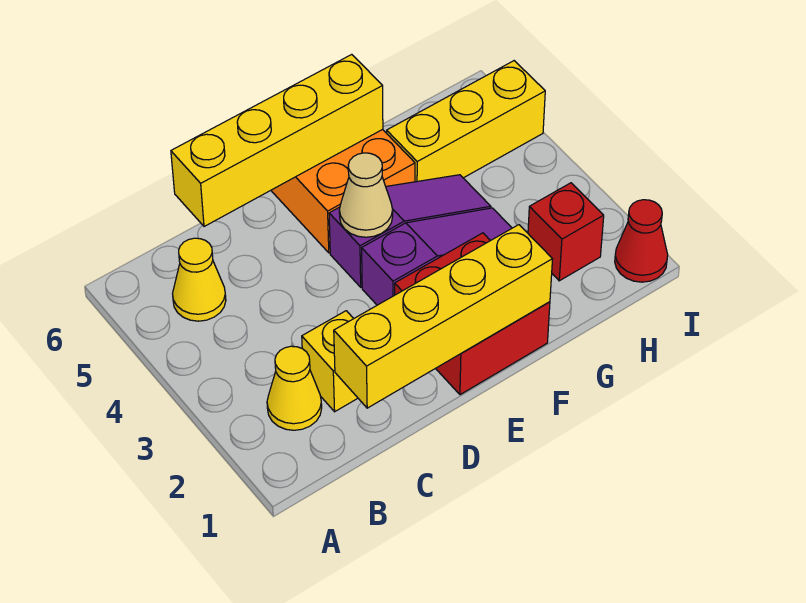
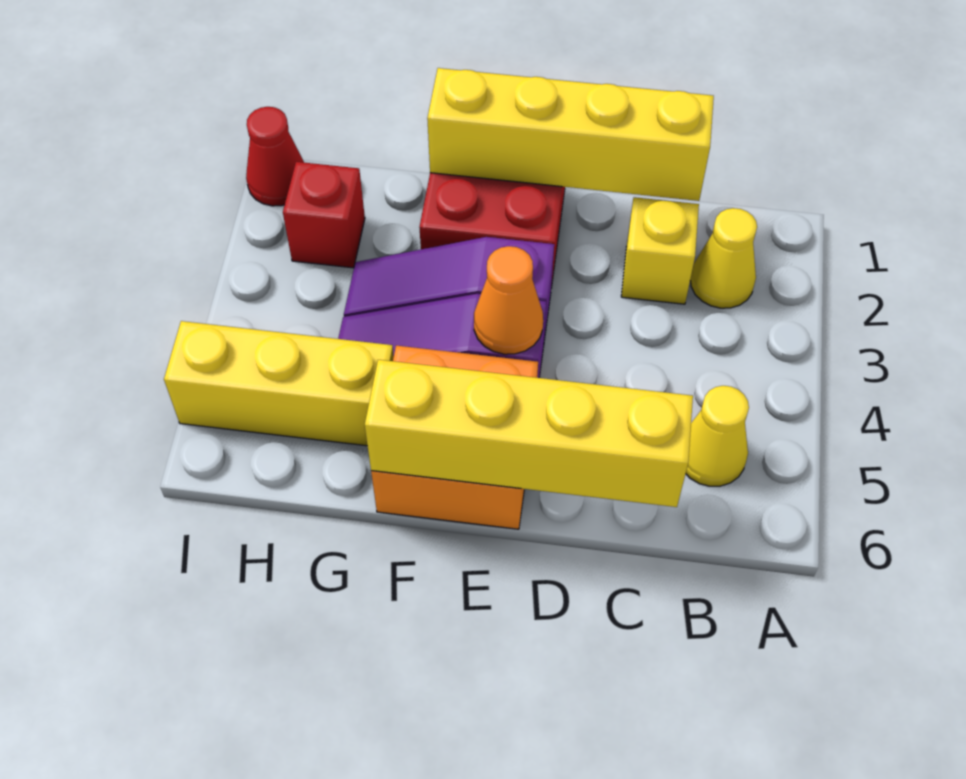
tan 1x1 cone [339,153,393,237] -> orange 1x1 cone [474,246,543,354]

